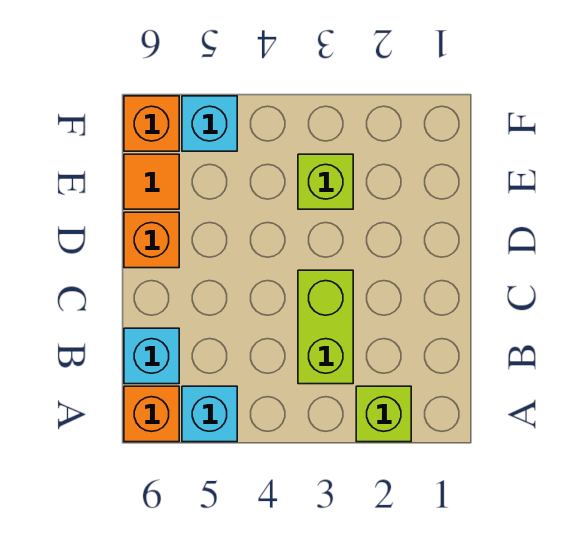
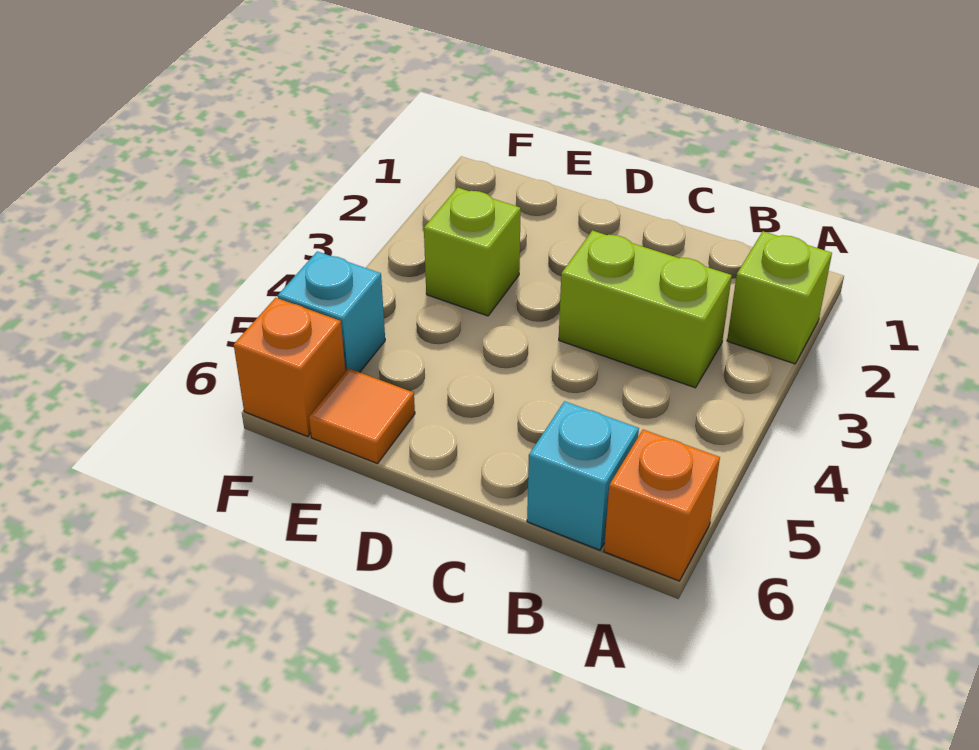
cyan 1x1 brick [182,386,237,442] -> none
orange 1x1 brick [124,212,179,268] -> none

